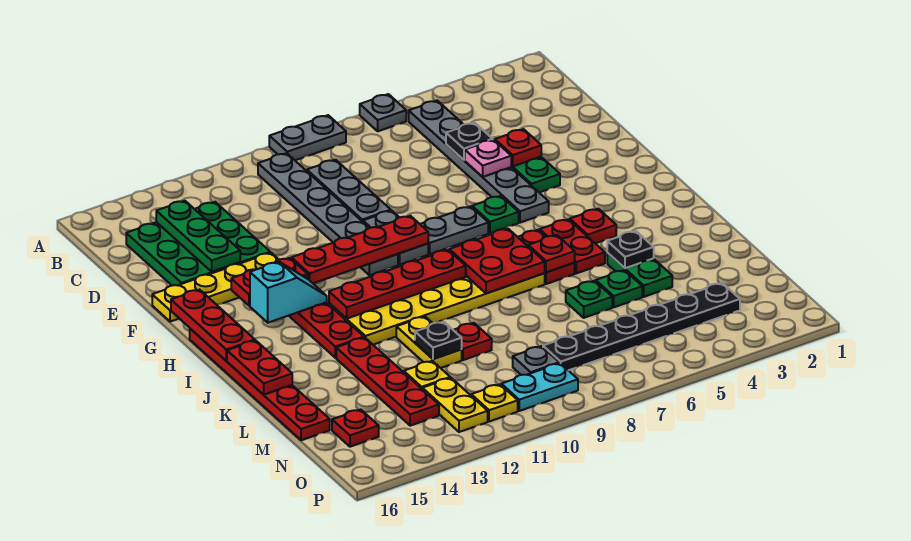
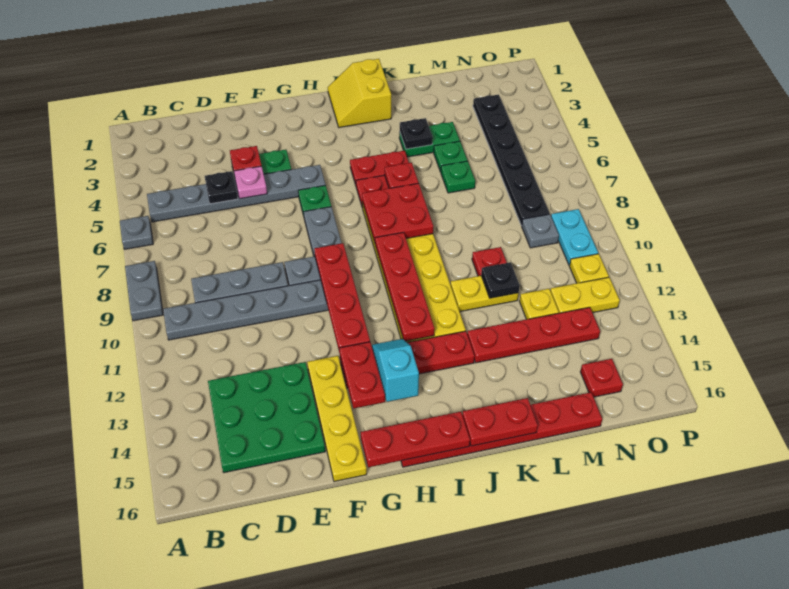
green 1x3 plate [156,201,240,272] -> none
none -> yellow 2x2 slope [328,59,391,127]
red 1x1 plate [570,209,616,243] -> none

